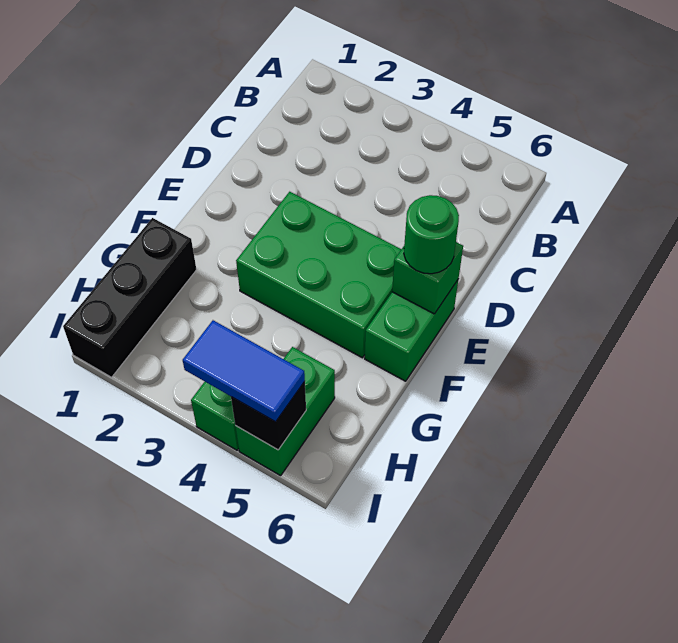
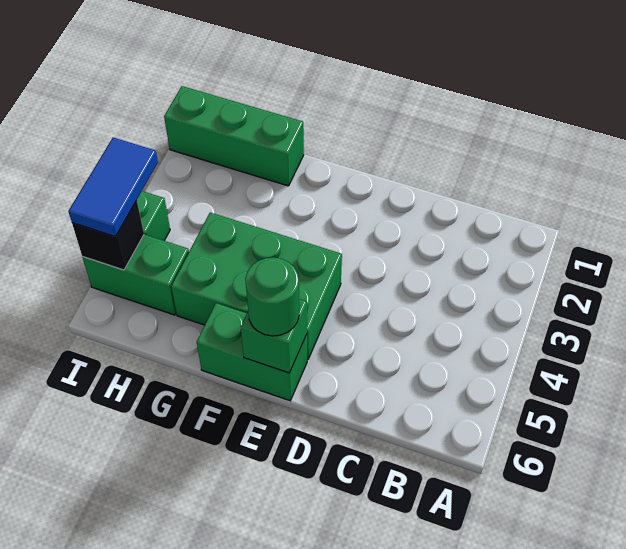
green 2x3 brick [236,192,401,358] -> green 2x3 brick turned to [171,212,342,360]
black 1x3 brick [63,218,196,377] -> green 1x3 brick [164,86,304,186]

